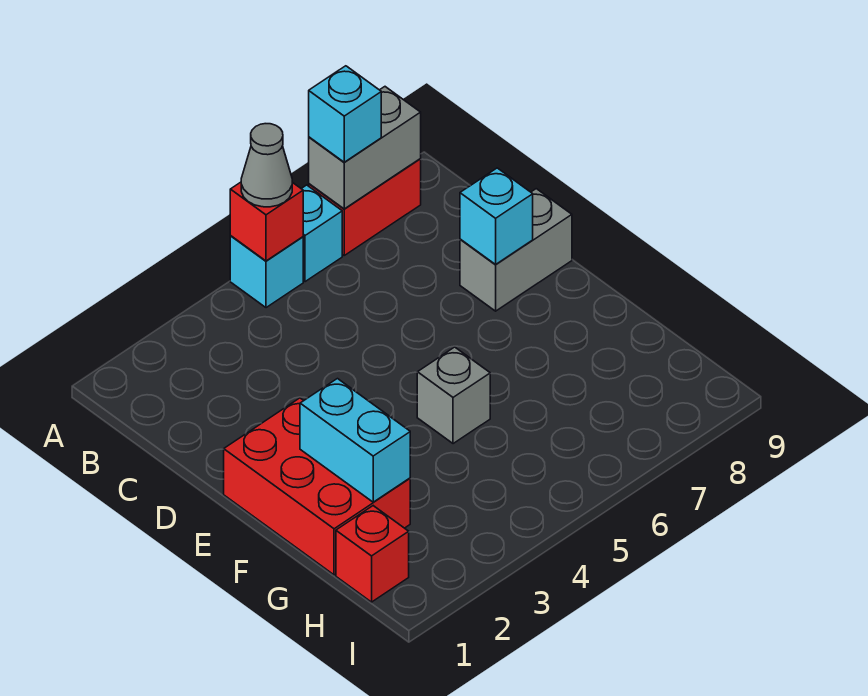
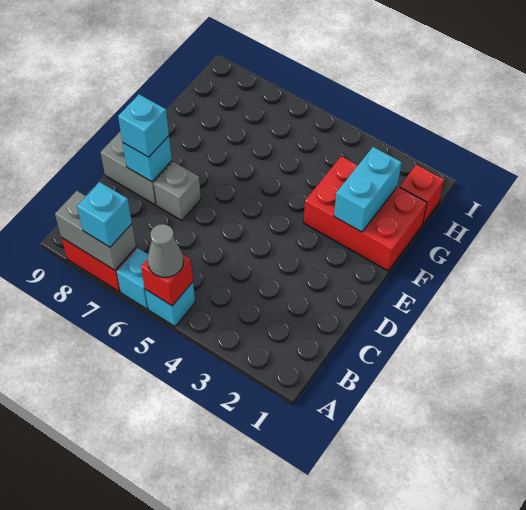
none -> cyan 1x1 brick [118,94,169,157]
red 2x3 brick [224,398,410,575] -> red 2x3 brick turned to [304,156,427,271]
grey 1x1 brick [417,347,490,444] -> grey 1x1 brick moved to [154,162,201,221]

